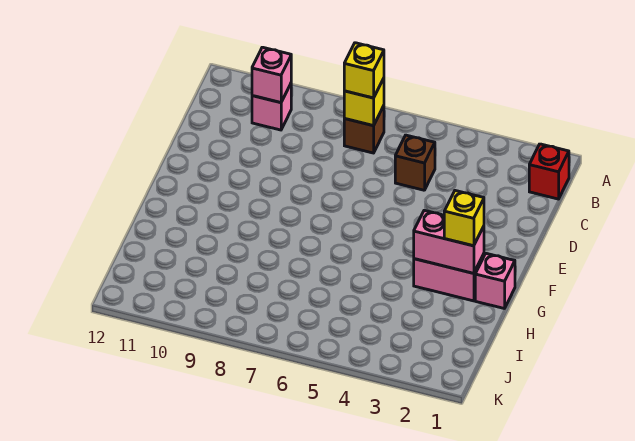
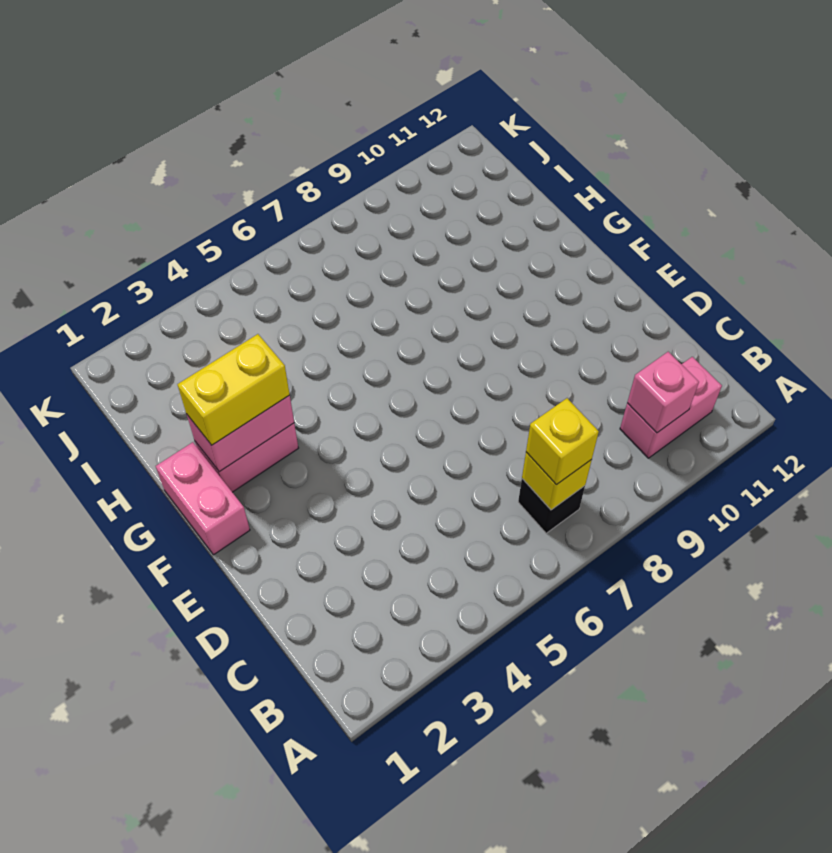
red 1x1 brick [529,144,569,199] -> none
brown 1x1 brick [344,106,384,153] -> black 1x1 brick [518,479,585,533]
pink 1x1 brick [252,84,291,130] -> pink 1x2 brick [620,357,722,458]
brown 1x1 brick [395,135,435,190] -> none
pink 1x1 brick [475,253,515,309] -> pink 1x2 brick [156,442,250,555]
yellow 1x1 brick [444,191,484,246] -> yellow 1x2 brick [177,334,290,445]

